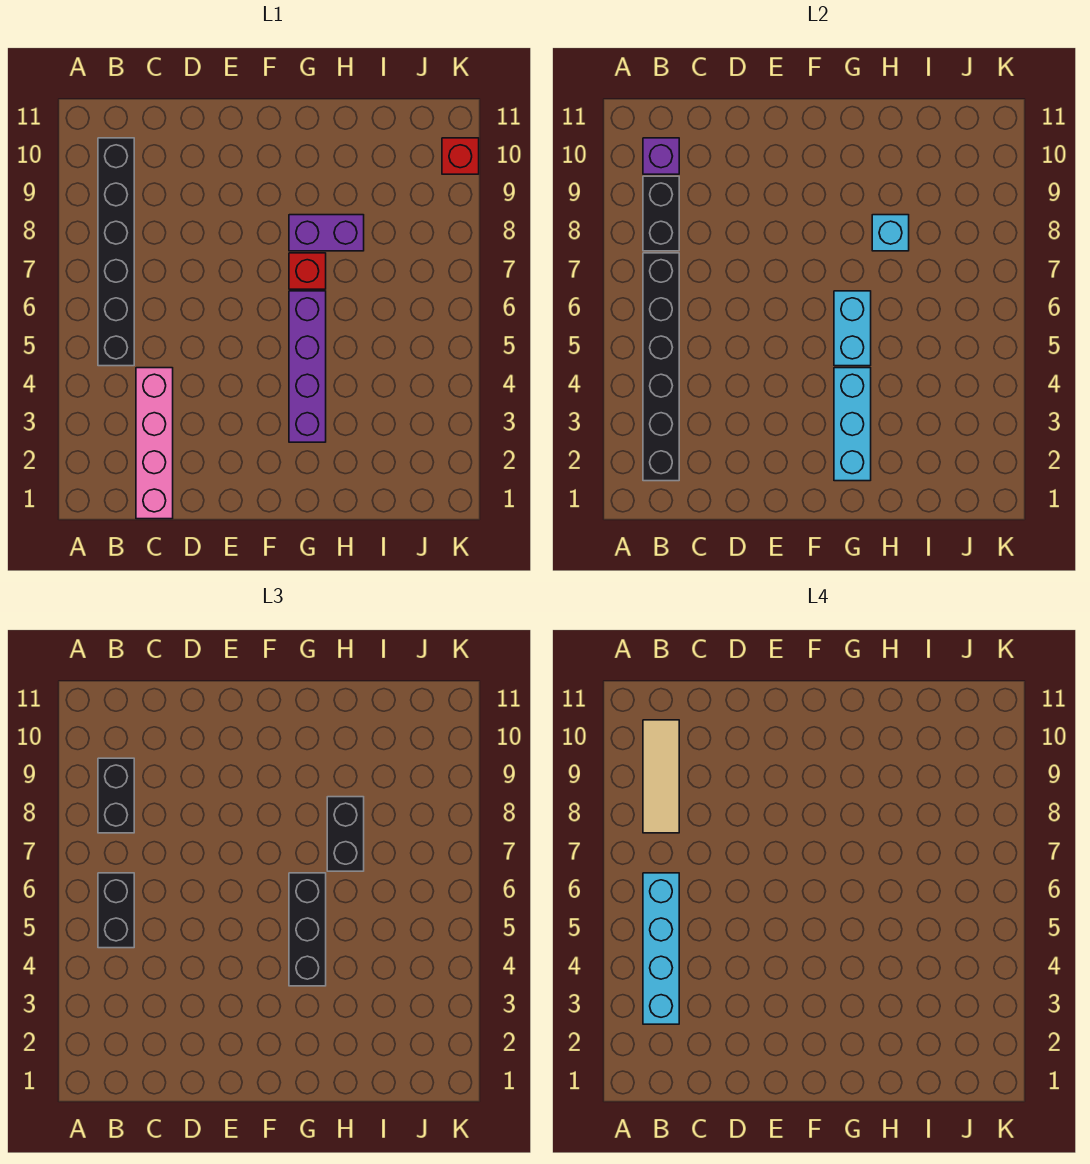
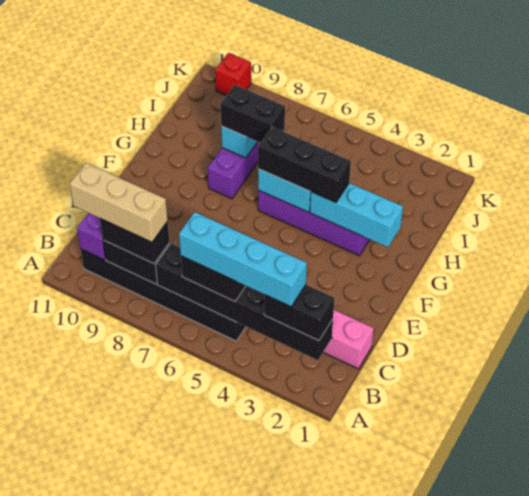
none -> black 1x2 brick [264,285,334,341]
tan 1x3 tile [643,720,679,833] -> tan 1x3 brick [70,163,168,242]
red 1x1 brick [289,253,326,289] -> none

